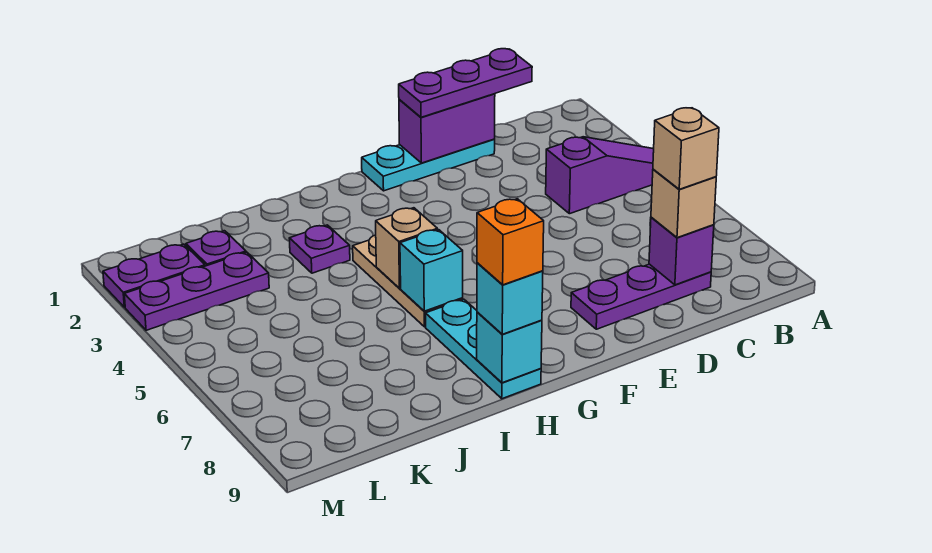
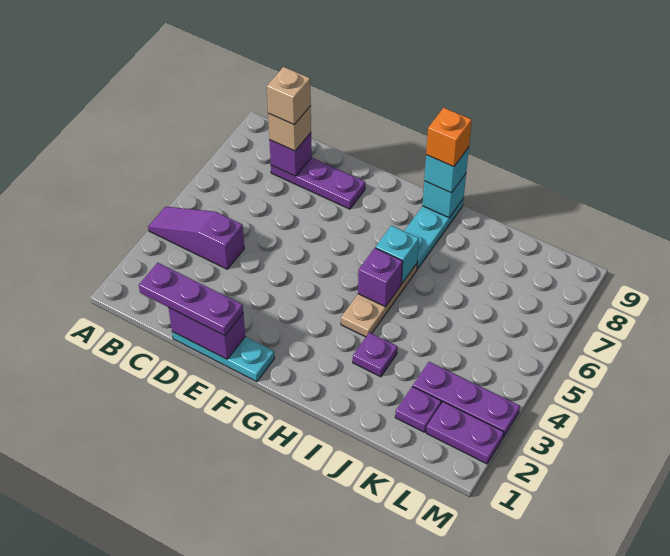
tan 1x1 brick [376,208,438,288] -> purple 1x1 brick [358,248,403,307]

